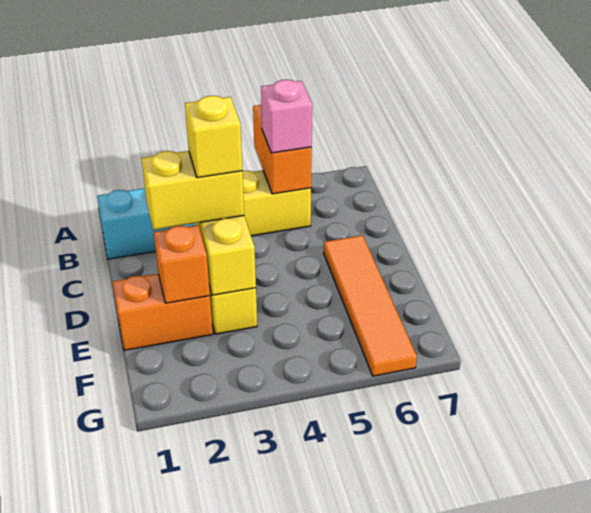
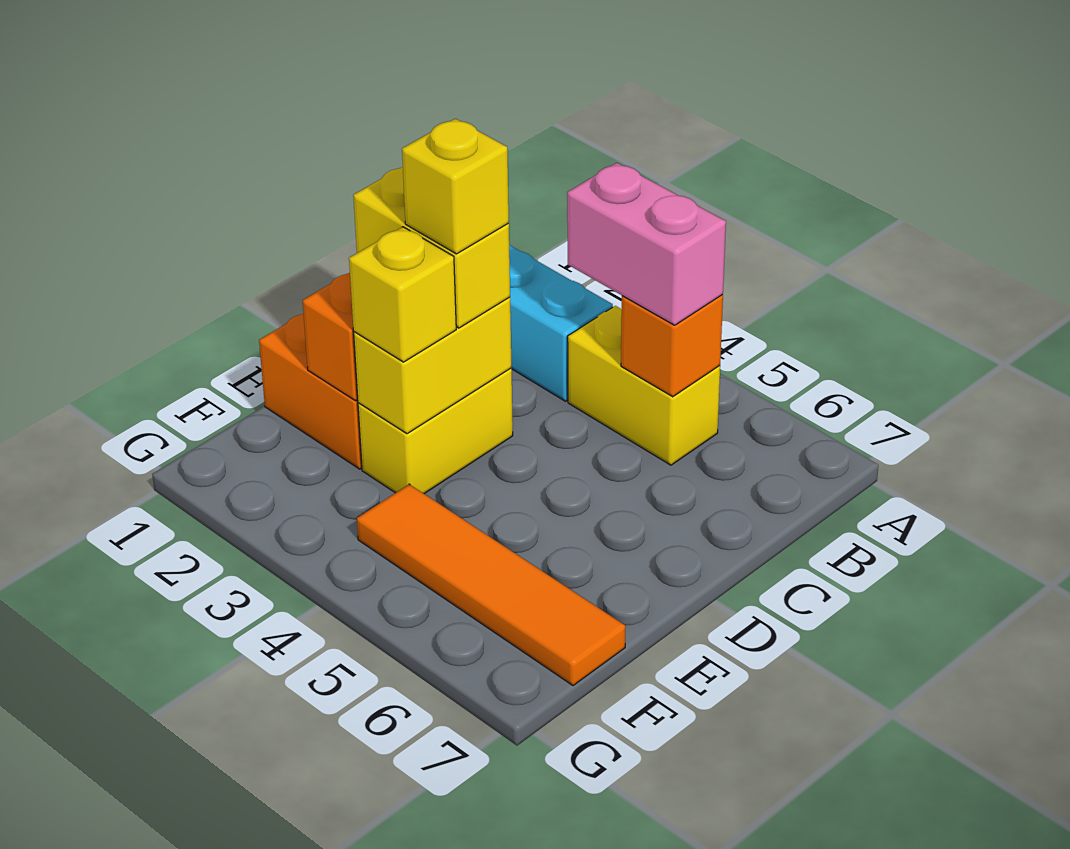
orange 1x2 brick [253,105,312,194] -> orange 1x1 brick [621,295,723,397]
pink 1x1 brick [261,80,312,153] -> pink 1x2 brick [567,163,726,325]
orange 1x4 tile [324,235,417,376] -> orange 1x4 tile turned to [357,484,625,686]
none -> yellow 1x1 brick [349,227,456,362]

